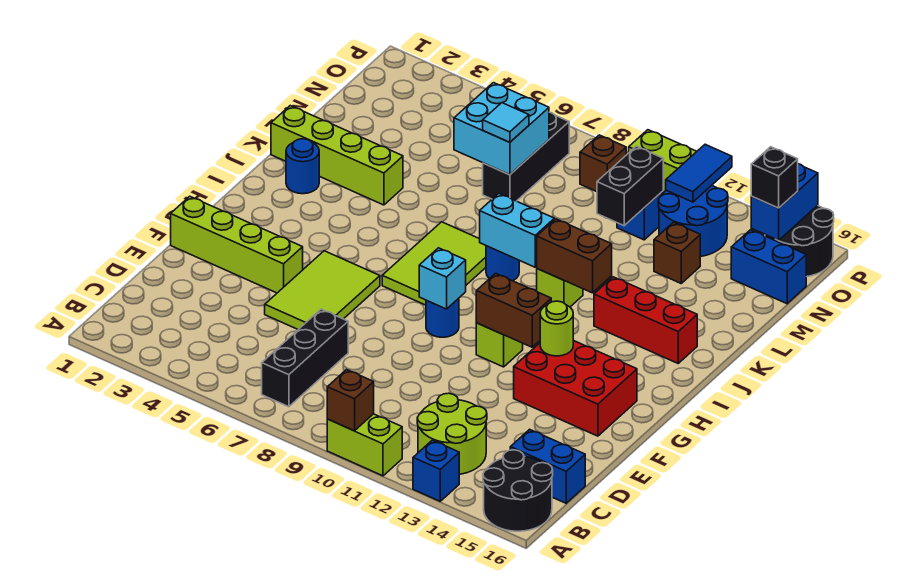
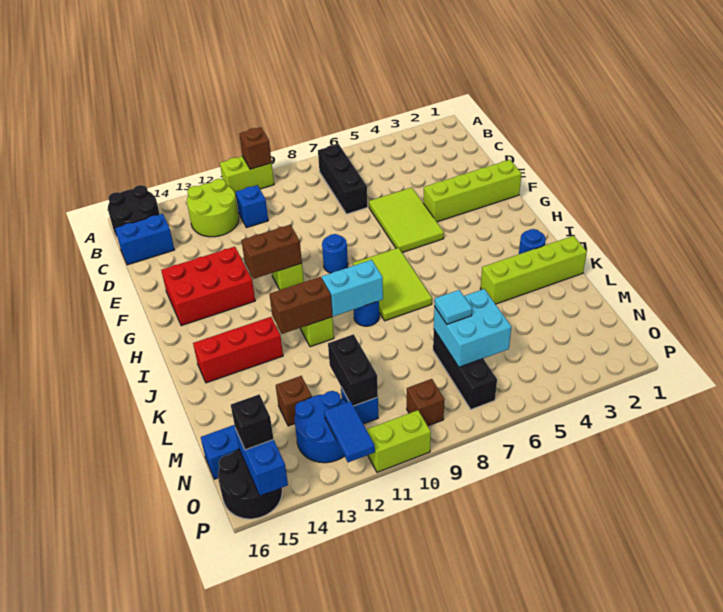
blue 1x1 brick [413,440,459,501] -> blue 1x1 brick moved to [236,185,268,228]
cyan 1x1 brick [419,248,466,309] -> none
lime 1x1 round brick [540,301,573,356] -> none

